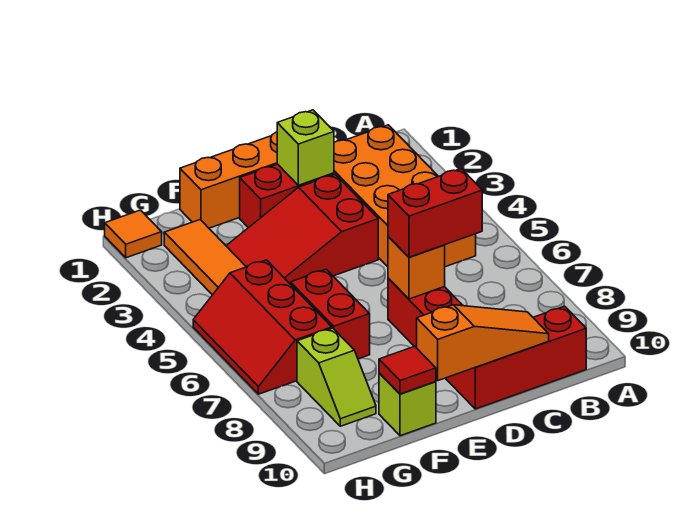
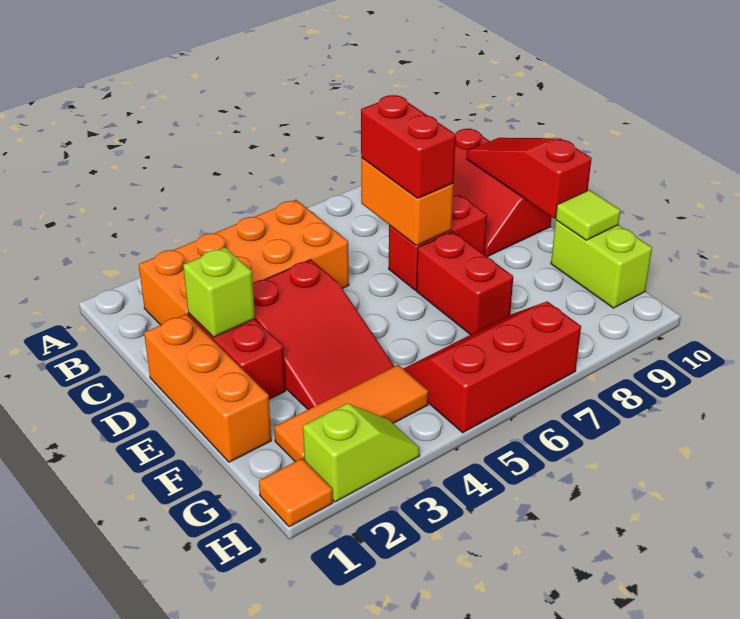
orange 1x3 slope [417,305,549,381] -> red 1x3 slope [466,138,592,218]
orange 1x1 brick [388,236,445,299] -> orange 1x2 brick [361,158,454,246]
red 1x2 brick [291,269,370,359] -> red 1x2 brick turned to [417,232,513,335]
lime 1x1 brick [379,373,436,436] -> lime 1x2 brick [551,220,652,308]
red 1x1 tile [379,346,436,394] -> lime 1x1 tile [556,190,621,240]
red 2x3 slope [193,260,332,394] -> red 2x3 slope turned to [404,301,581,433]
lime 1x2 slope [297,328,376,426] -> lime 1x2 slope moved to [303,404,420,502]

